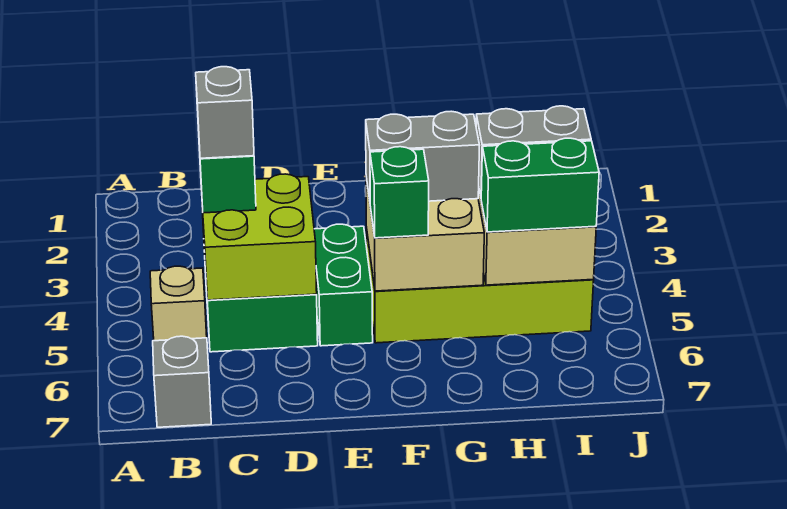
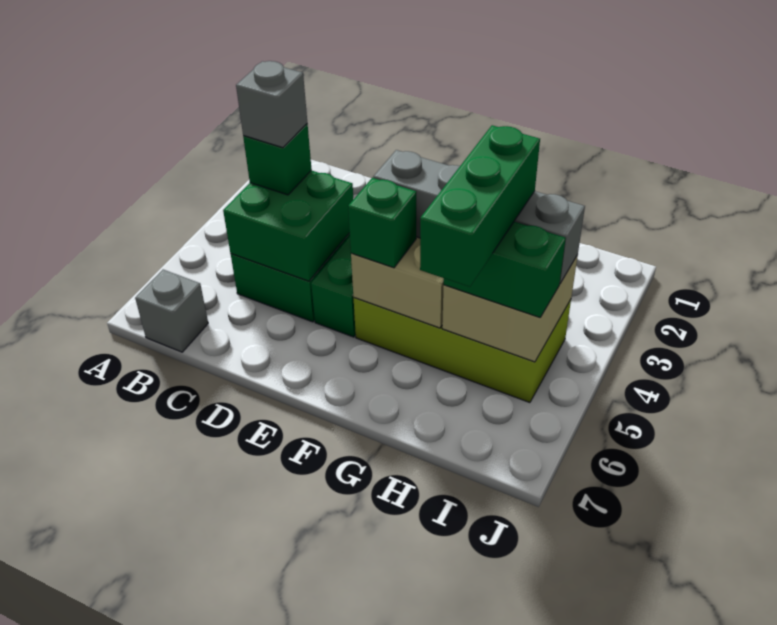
tan 1x1 brick [150,266,207,341] -> none
lime 2x2 brick [201,174,317,300] -> green 2x2 brick [223,170,353,281]
none -> green 1x3 brick [420,125,540,287]

